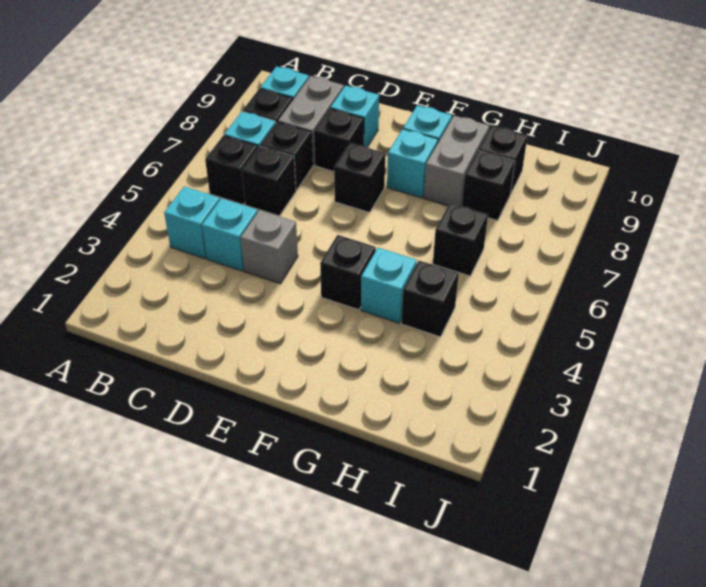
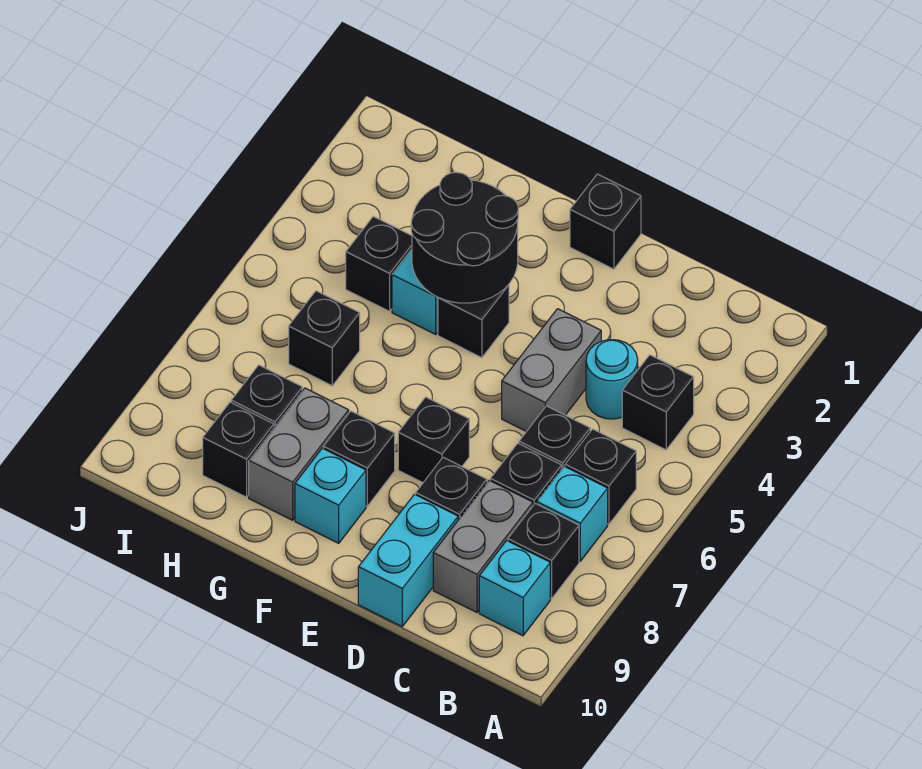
cyan 1x1 brick [164,187,220,259] -> black 1x1 brick [622,355,694,450]
cyan 1x1 brick [202,198,258,271] -> cyan 1x1 round brick [586,340,638,419]
grey 1x1 brick [241,210,298,284] -> grey 1x2 brick [502,309,601,431]
cyan 1x1 brick [330,86,379,147] -> cyan 1x2 brick [358,494,458,626]
none -> black 1x1 brick [570,174,641,269]
none -> black 2x2 round brick [411,172,518,303]
cyan 1x1 brick [387,129,438,198] -> black 1x1 brick [324,411,395,506]

